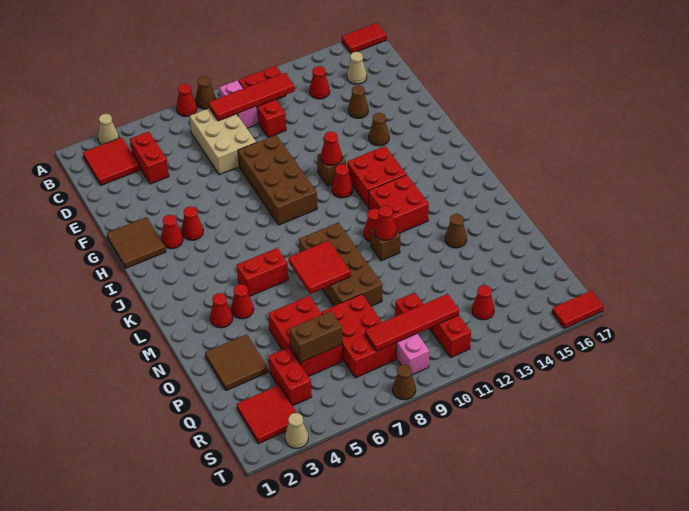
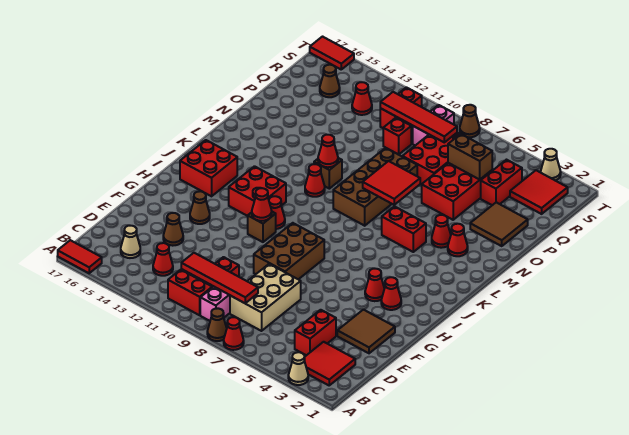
brown 2x4 brick [238,135,317,225] -> brown 2x3 brick [254,223,324,279]
brown 2x2 tile [107,217,166,268] -> brown 2x2 tile moved to [337,310,395,353]
red 2x2 brick [369,175,429,233] -> red 2x2 brick moved to [180,140,237,196]
brown 1x1 cone [445,214,467,248] -> brown 1x1 cone moved to [320,65,340,97]

